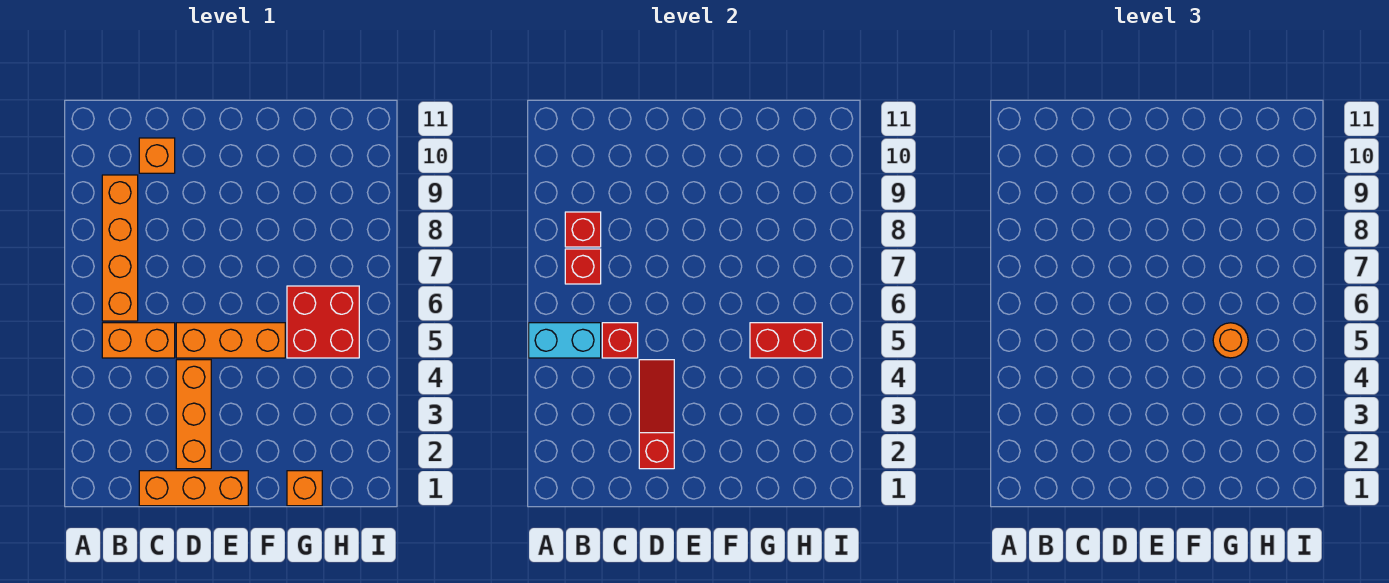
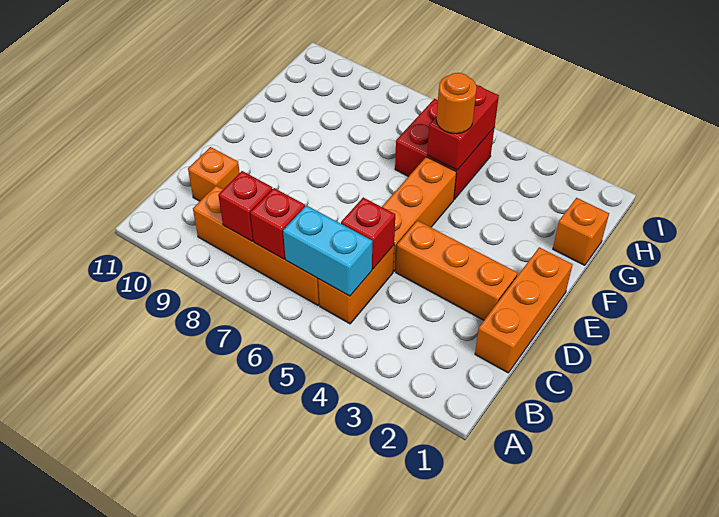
cyan 1x2 brick [529,323,601,358] -> cyan 1x2 brick turned to [283,205,372,296]
red 1x3 slope [639,360,674,469] -> none

